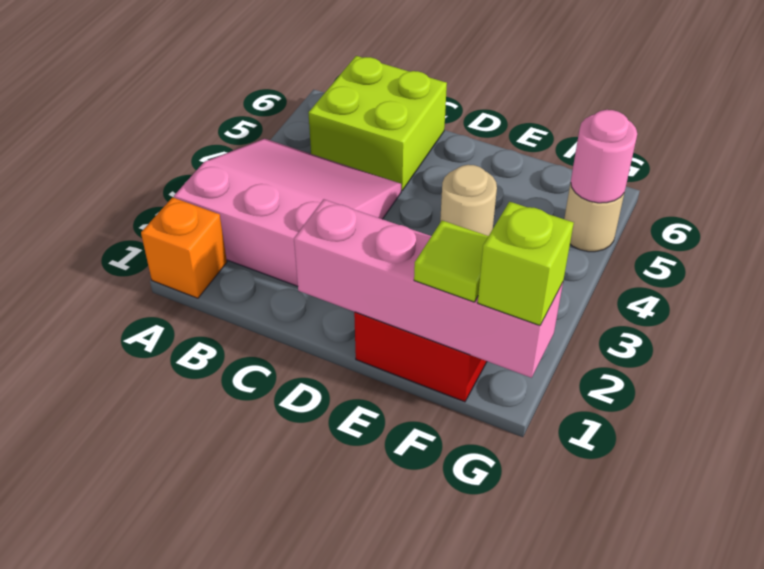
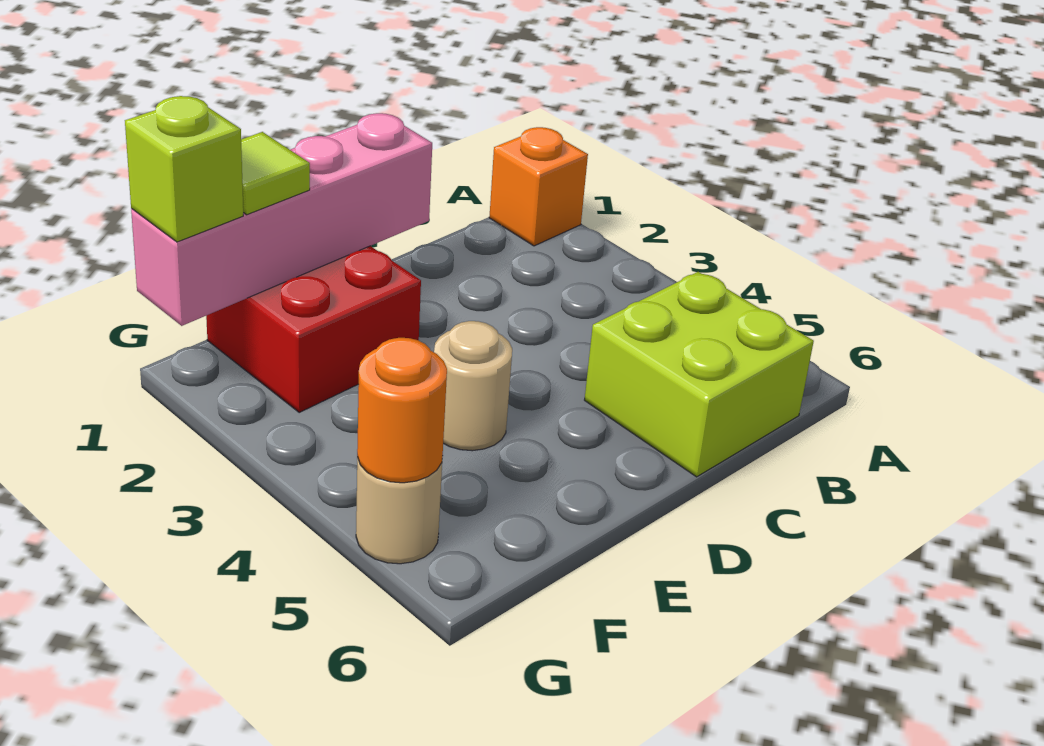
pink 3x3 slope [174,139,401,286] -> none
pink 1x1 round brick [571,110,637,203] -> orange 1x1 round brick [357,338,447,483]

